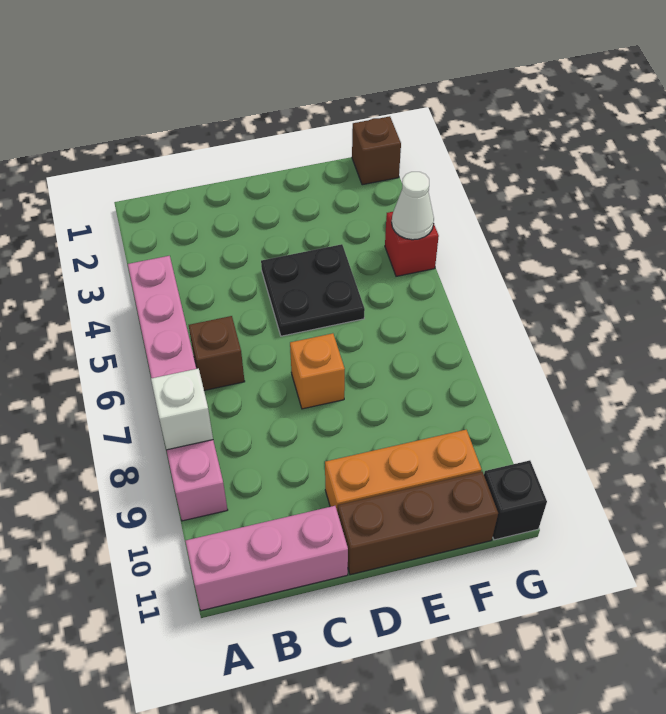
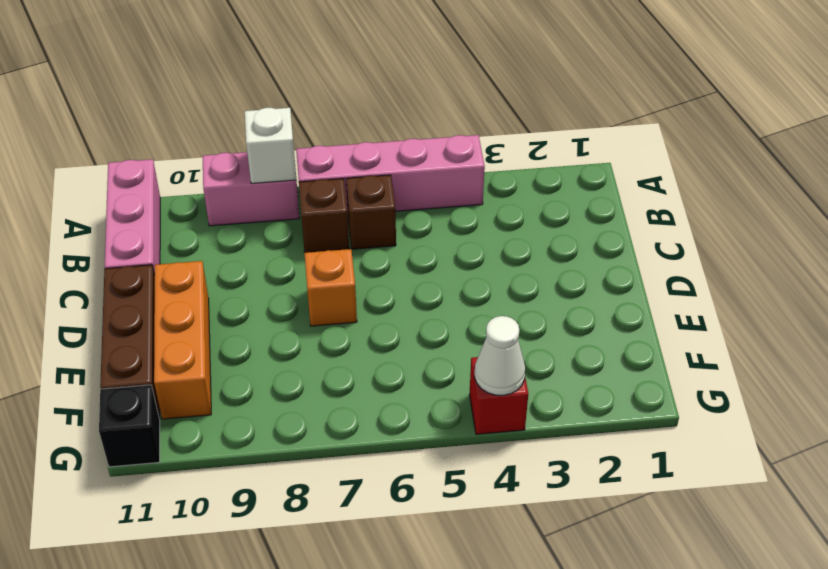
black 2x2 plate [261,244,365,336] -> none
brown 1x1 brick [352,116,401,185] -> brown 1x1 brick moved to [299,179,349,253]

